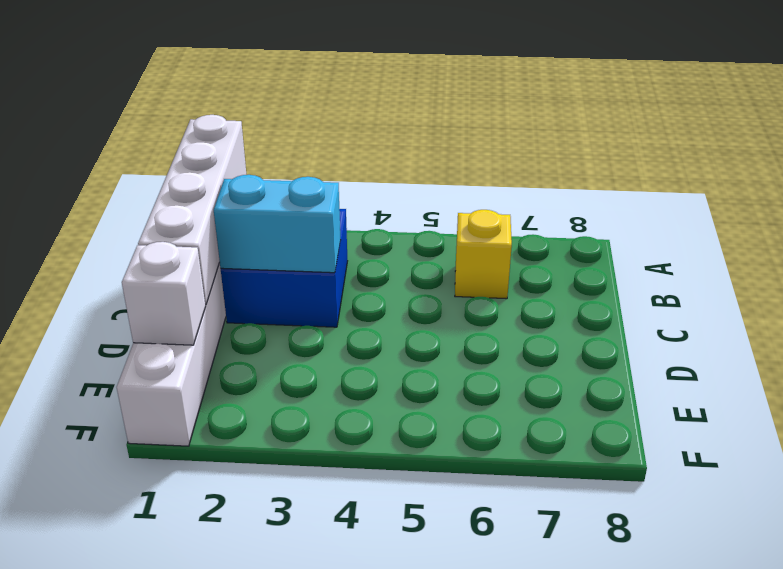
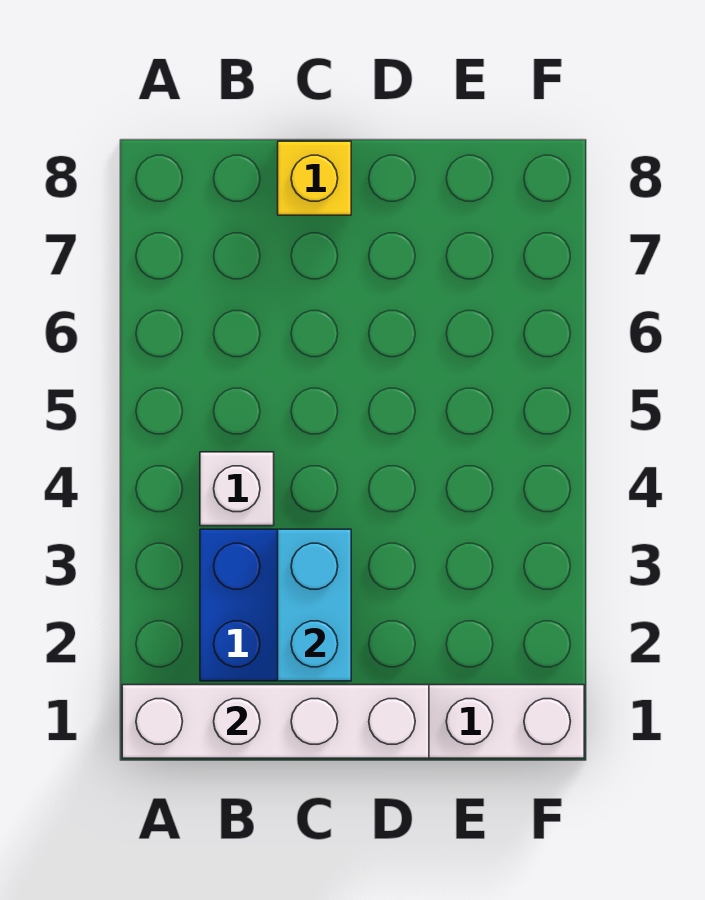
yellow 1x1 brick [455,210,512,299] -> yellow 1x1 brick moved to [278,141,351,215]
white 1x1 brick [122,242,205,345] -> white 1x1 brick moved to [200,452,274,526]

